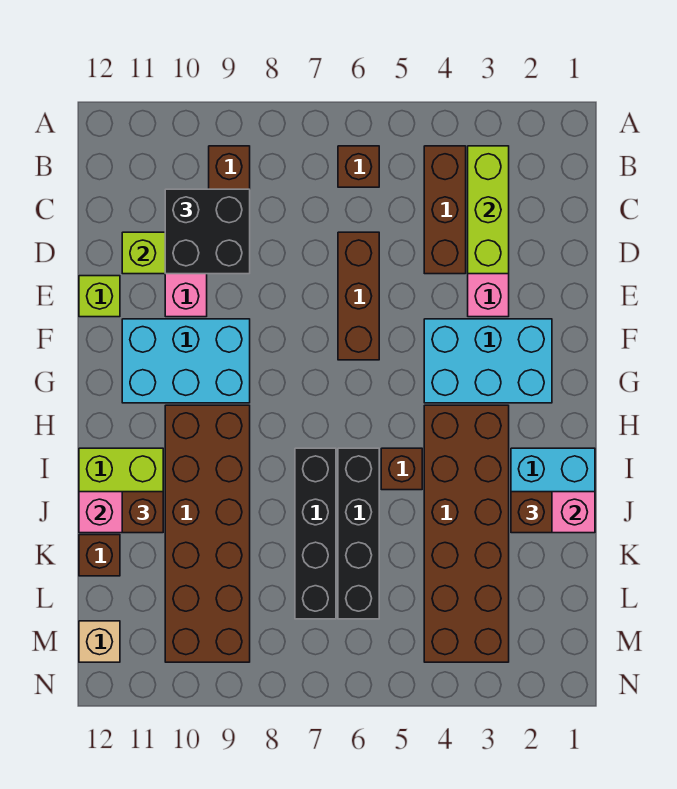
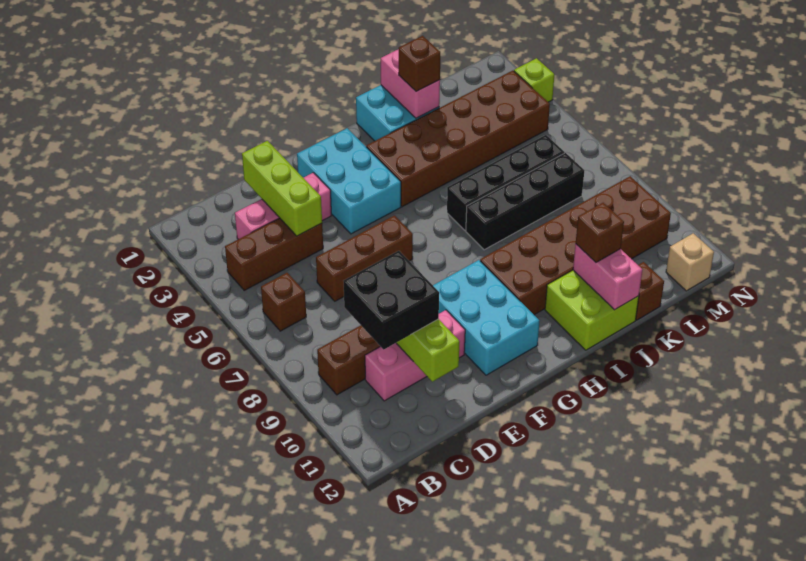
lime 1x3 brick [468,146,509,274] -> lime 1x3 brick turned to [242,141,322,236]
lime 1x1 brick [79,276,120,317] -> lime 1x1 brick moved to [514,58,554,102]
brown 1x1 brick [381,448,422,490] -> none

